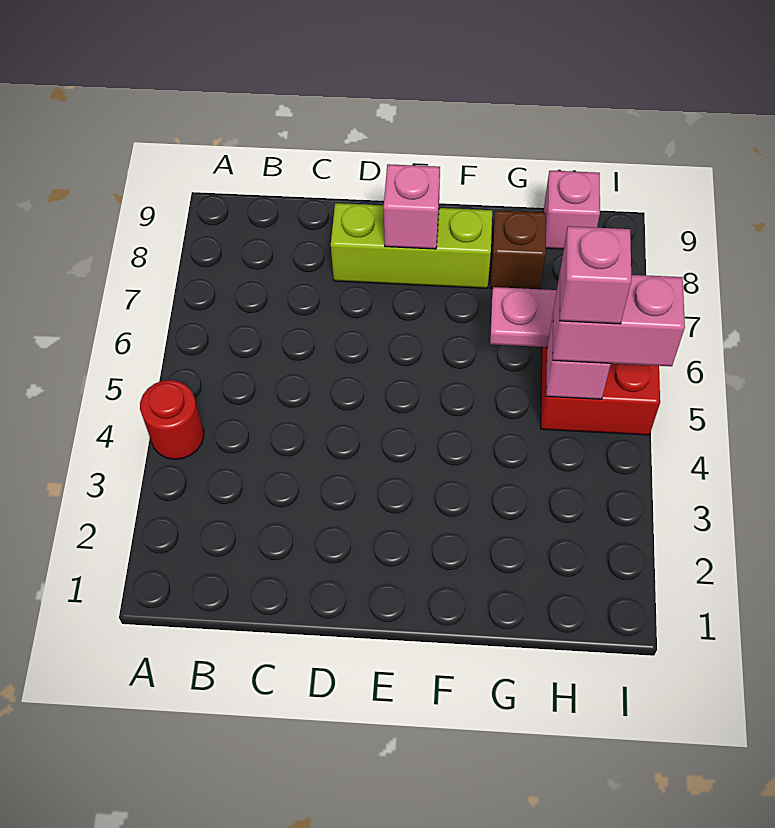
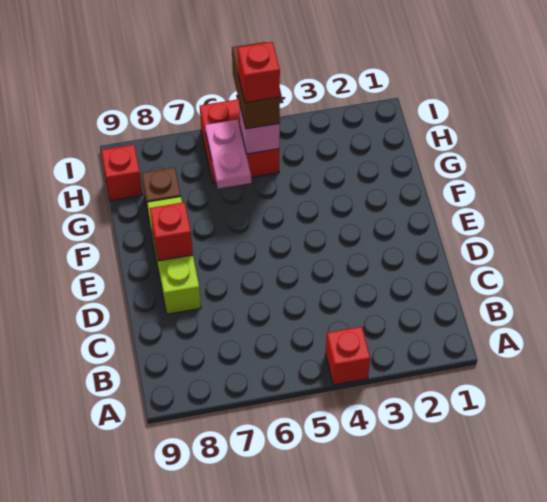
red 1x1 round brick [140,380,204,459] -> red 1x1 brick [326,327,370,385]
pink 1x1 brick [384,164,440,249] -> red 1x1 brick [150,202,193,261]
pink 1x2 brick [553,275,685,366] -> brown 1x2 brick [232,42,280,129]
pink 1x1 brick [560,226,631,324] -> red 1x1 brick [238,42,280,103]
pink 1x1 brick [544,171,600,249] -> red 1x1 brick [101,145,143,201]

